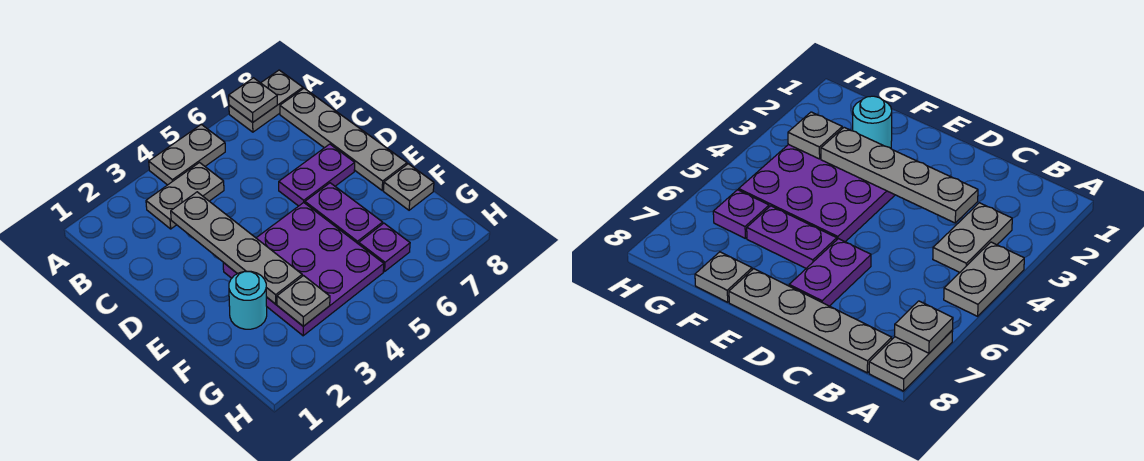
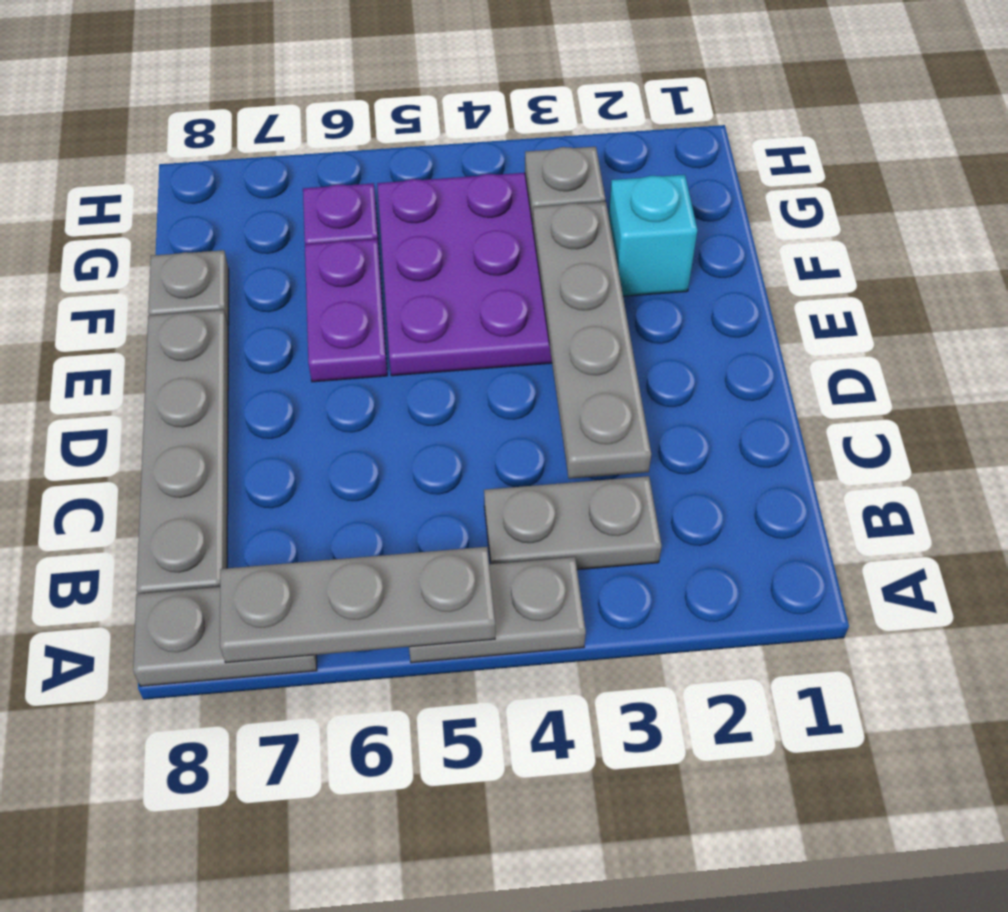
grey 1x1 plate [229,78,277,122] -> grey 1x3 plate [220,547,495,663]
purple 1x2 plate [279,144,355,206] -> none
cyan 1x1 round brick [229,271,267,329] -> cyan 1x1 brick [609,175,697,296]

